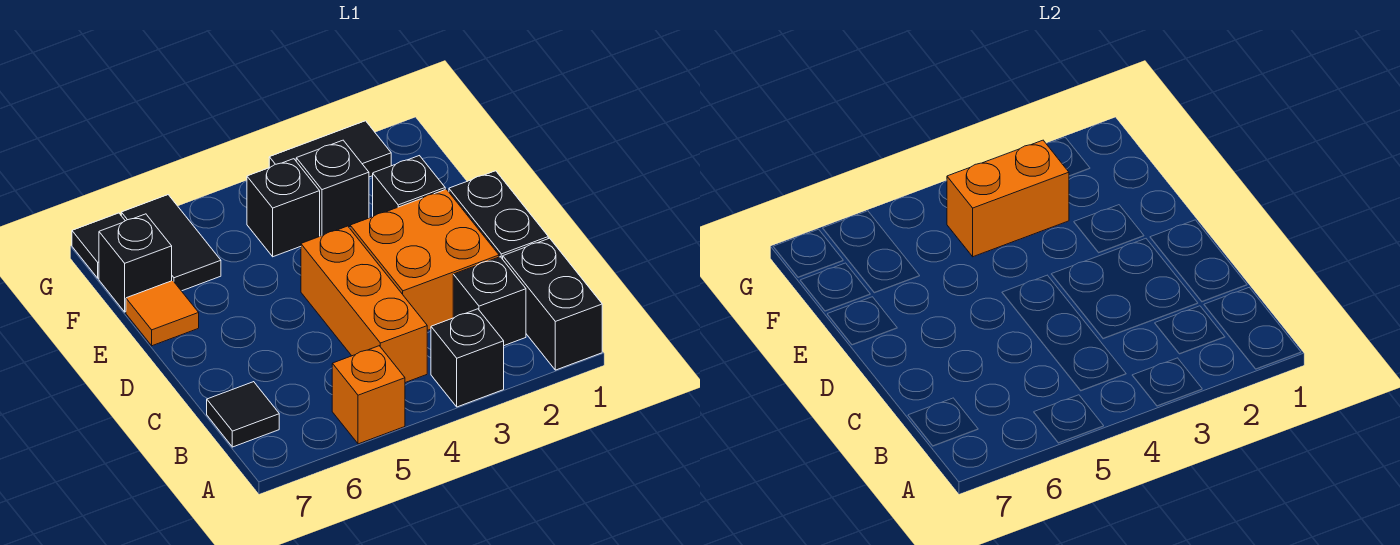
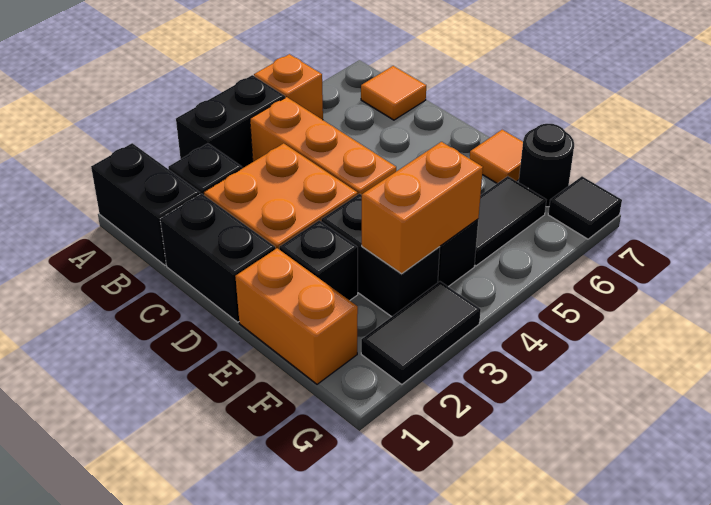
black 1x1 brick [431,309,504,407] -> black 1x2 brick [176,75,285,168]
black 1x1 tile [207,382,279,447] -> orange 1x1 tile [361,66,426,120]
none -> orange 1x2 brick [235,248,358,384]
black 1x1 brick [296,140,369,236] -> black 1x2 brick [321,194,440,317]
black 1x2 tile [121,195,221,291] -> black 1x2 tile turned to [475,176,546,266]
black 1x1 brick [99,214,172,312] -> black 1x1 round brick [519,124,574,207]

